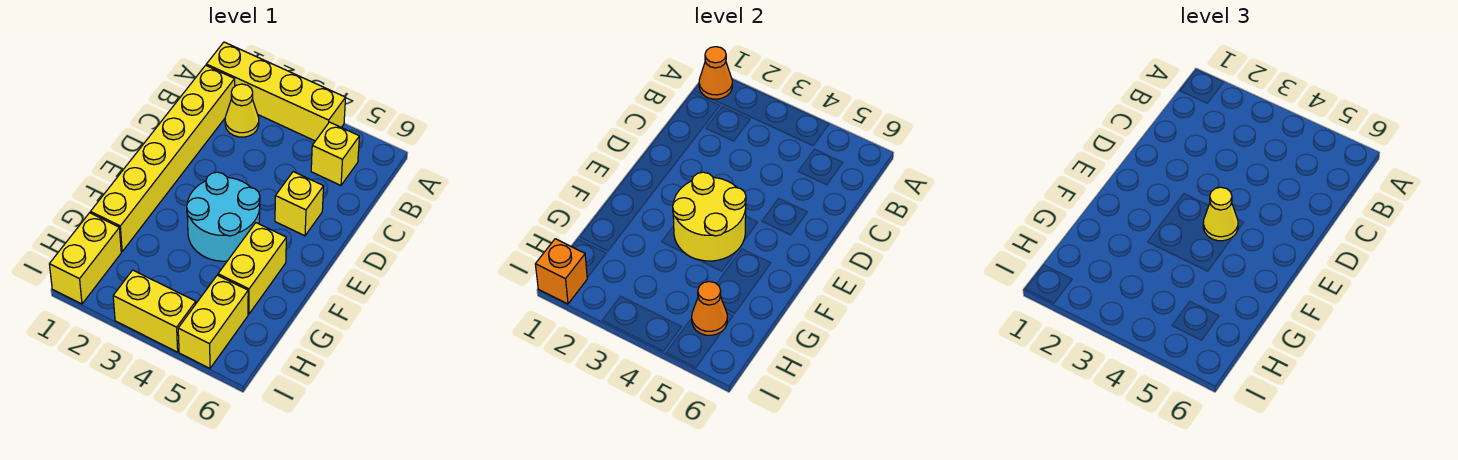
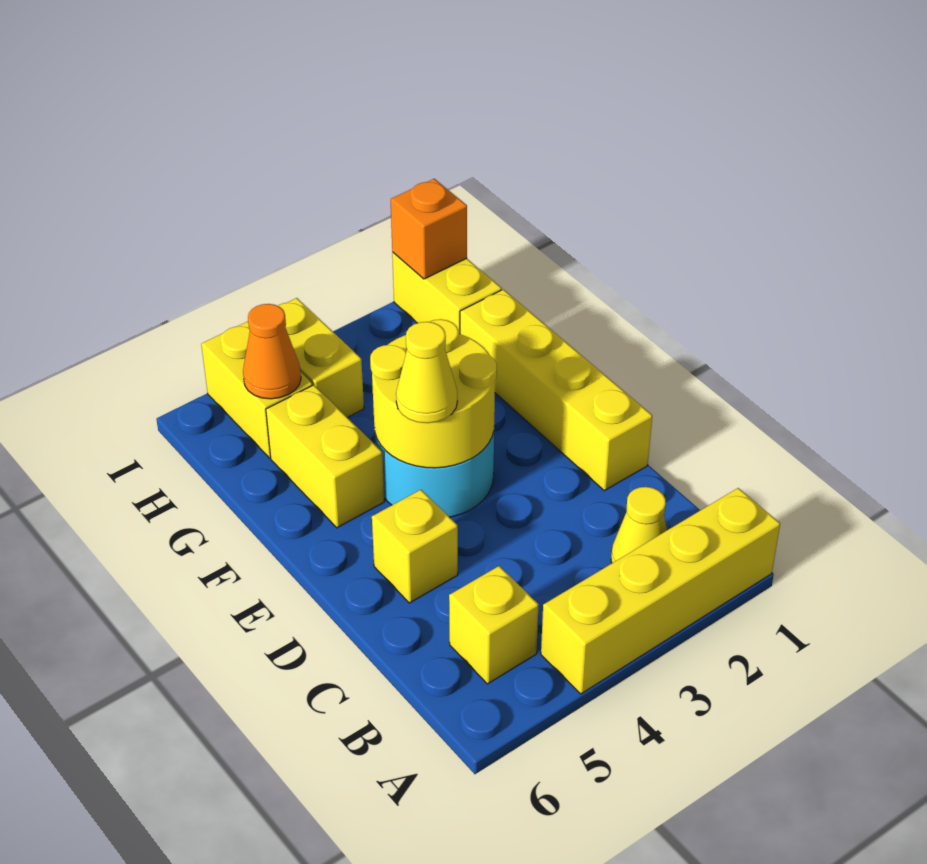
orange 1x1 cone [699,47,732,99] -> none
yellow 1x6 brick [91,65,235,252] -> yellow 1x4 brick [460,289,652,491]
yellow 1x2 brick [113,270,196,352] -> yellow 1x2 brick turned to [278,298,364,418]

